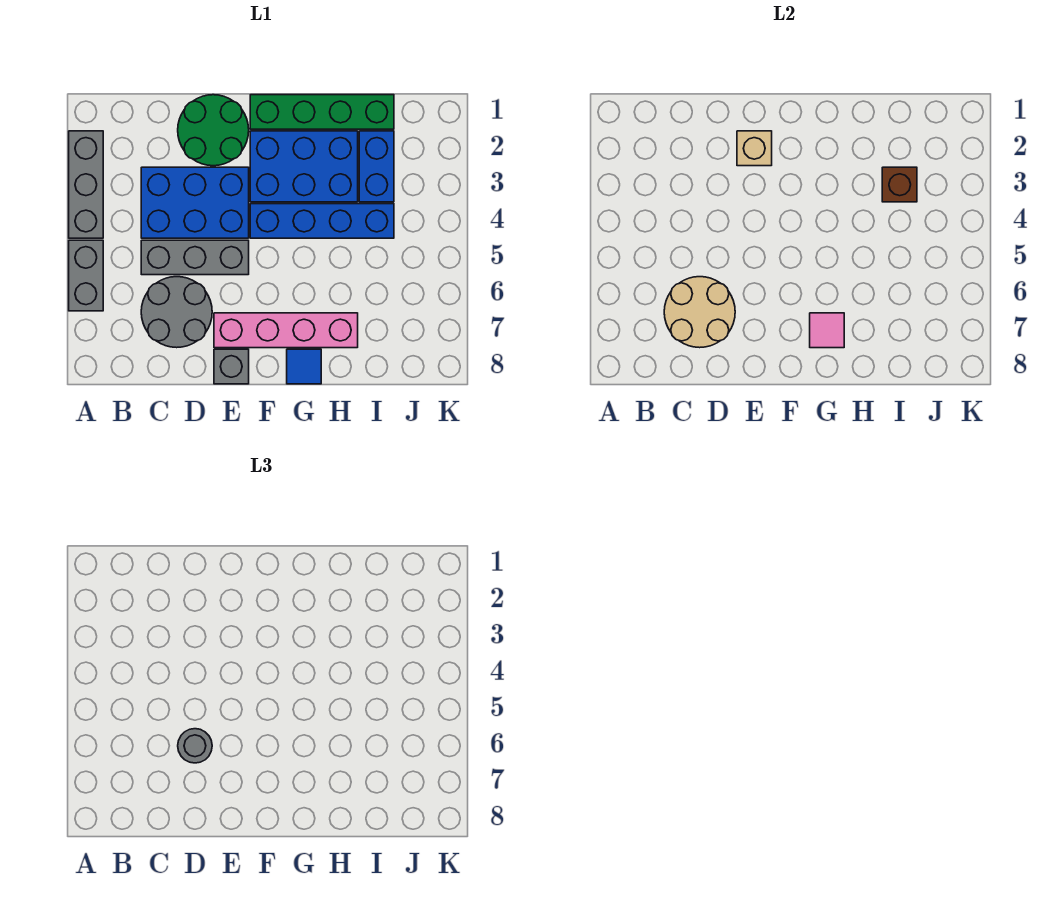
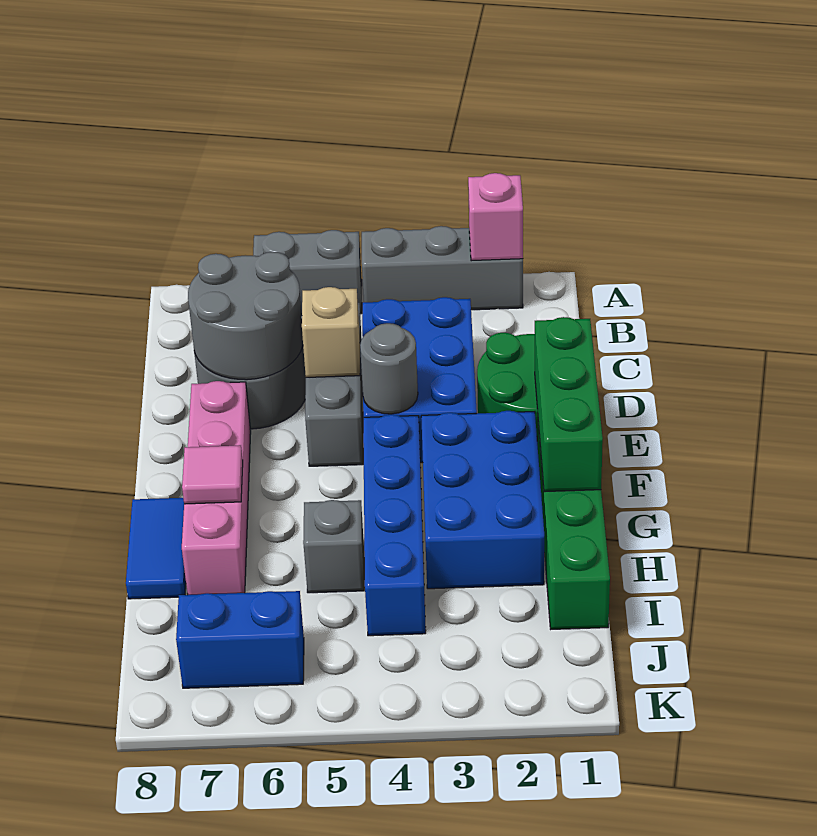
none -> pink 1x1 brick [468,173,523,261]
tan 2x2 round brick [664,277,735,348] -> grey 2x2 round brick [188,252,303,380]
grey 1x1 round brick [178,729,212,763] -> grey 1x1 round brick moved to [360,323,418,414]
none -> green 1x3 brick [535,317,603,492]
tan 1x1 brick [737,131,772,166] -> tan 1x1 brick moved to [302,287,360,377]
grey 1x1 brick [214,349,249,384] -> grey 1x1 brick moved to [303,500,364,593]
blue 1x1 tile [287,349,321,384] -> blue 1x2 tile [126,498,186,599]
blue 1x2 brick [359,131,394,202] -> blue 1x2 brick moved to [176,591,304,688]
brown 1x1 brick [882,167,917,202] -> none

